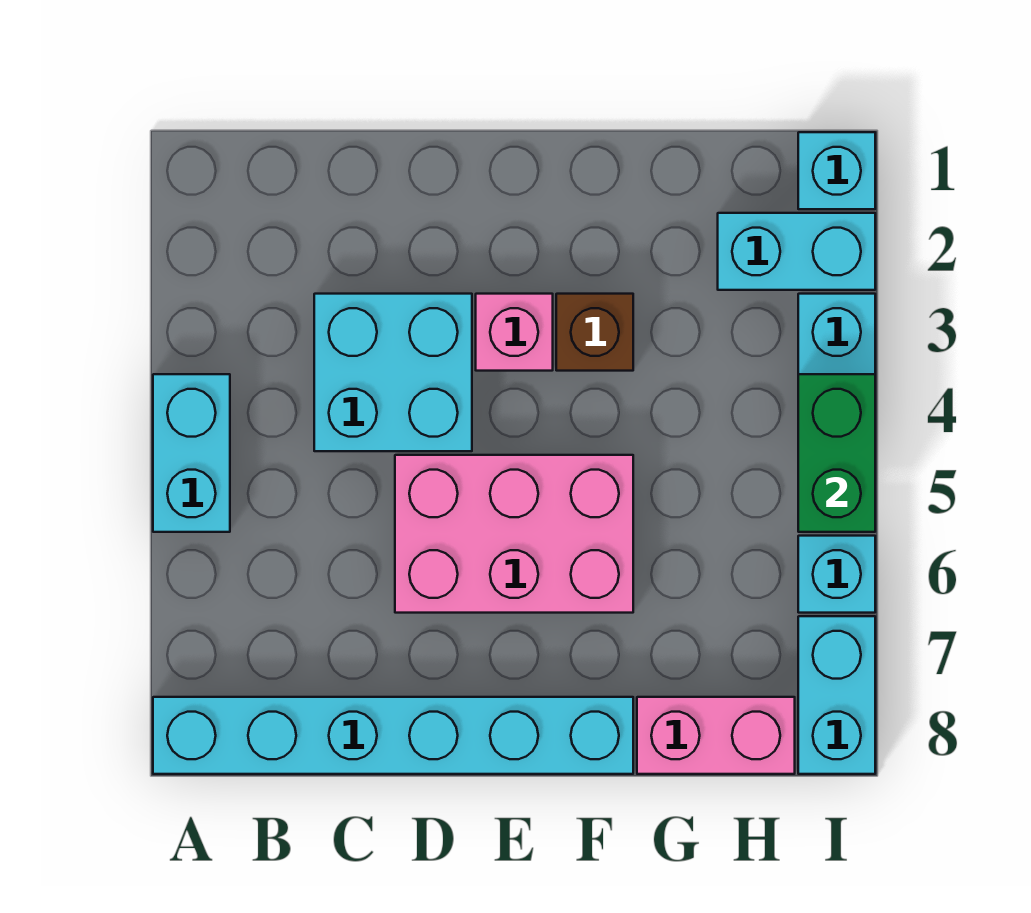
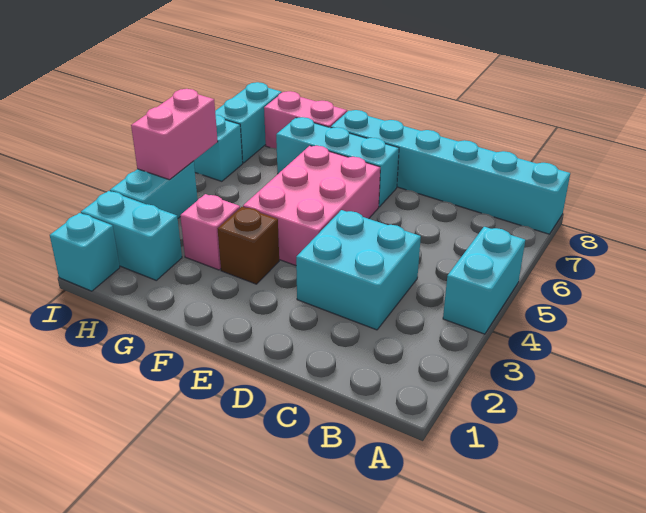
pink 2x3 brick [395,455,633,613] -> pink 2x3 brick turned to [243,146,380,265]
pink 1x1 brick [476,294,553,371] -> pink 1x1 brick moved to [180,194,240,270]
none -> cyan 1x3 brick [276,117,399,207]
green 1x2 brick [798,374,875,532] -> pink 1x2 brick [131,89,218,180]

